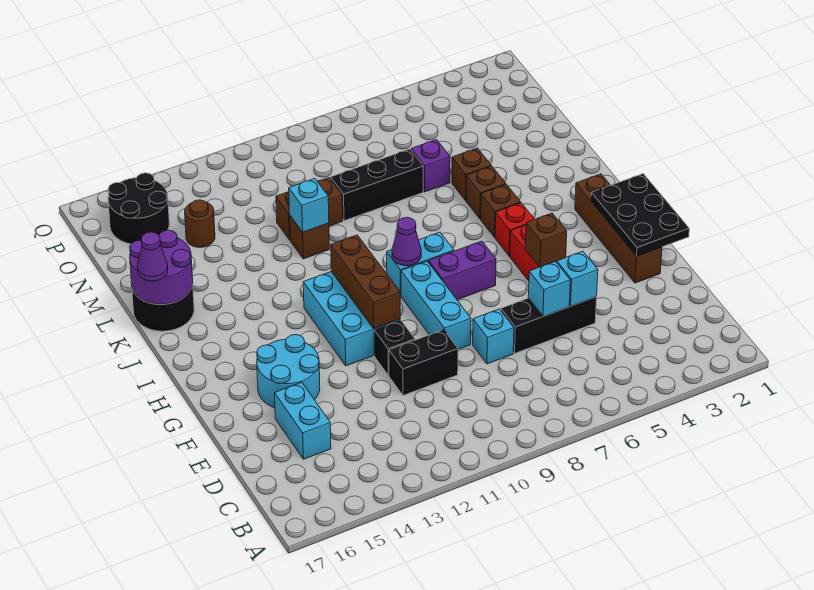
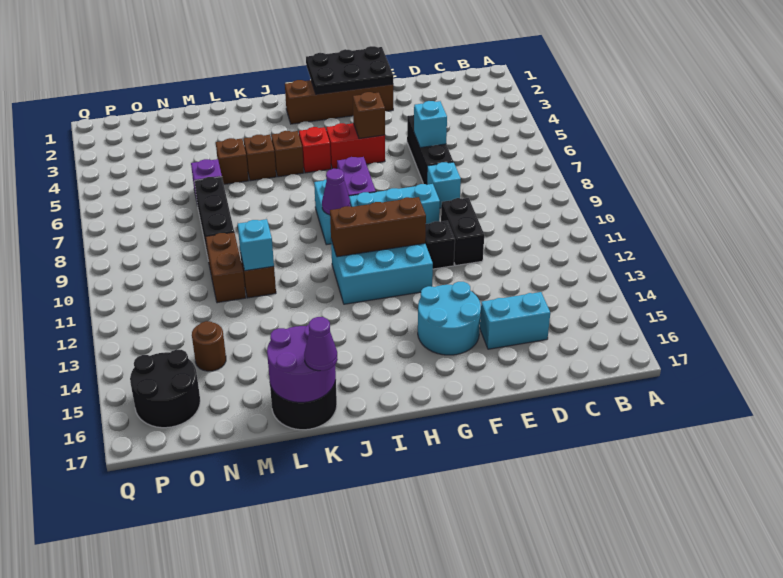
cyan 1x1 brick [557,251,598,306] -> none

